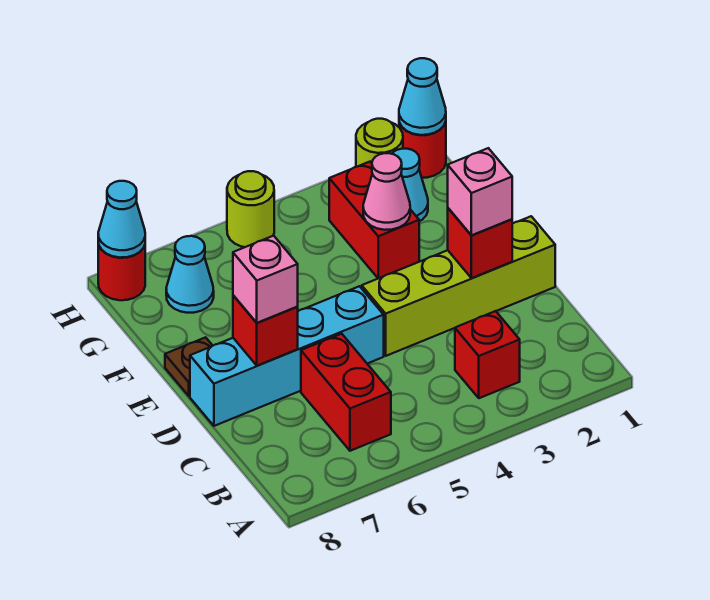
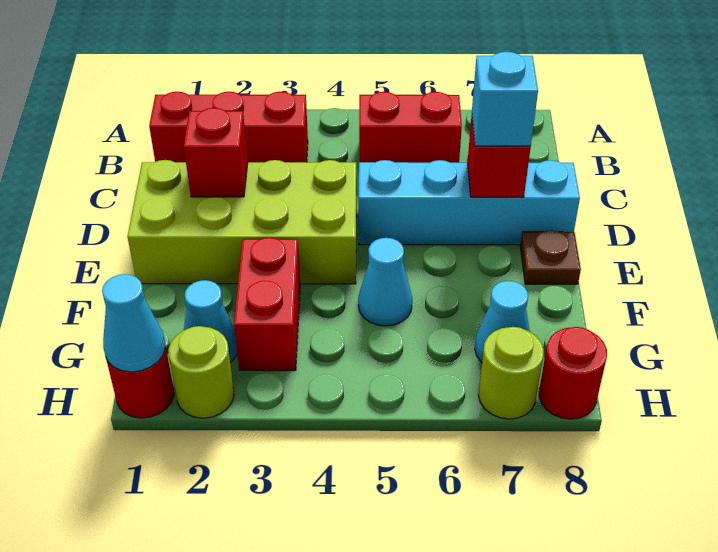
red 1x1 brick [455,311,520,398] -> red 1x3 brick [149,92,308,162]
red 1x2 brick [301,334,391,451] -> red 1x2 brick turned to [359,92,462,163]
lime 1x4 brick [362,216,555,356] -> lime 2x4 brick [128,160,357,284]
pink 1x1 brick [448,148,512,236] -> none
pink 1x1 brick [233,236,298,323] -> cyan 1x1 brick [472,52,538,146]
pink 1x1 cone [363,153,410,230] -> none
lime 1x1 round brick [227,171,274,247] -> lime 1x1 round brick moved to [478,327,544,419]
cyan 1x1 cone [98,181,145,258] -> cyan 1x1 cone moved to [358,238,412,326]

